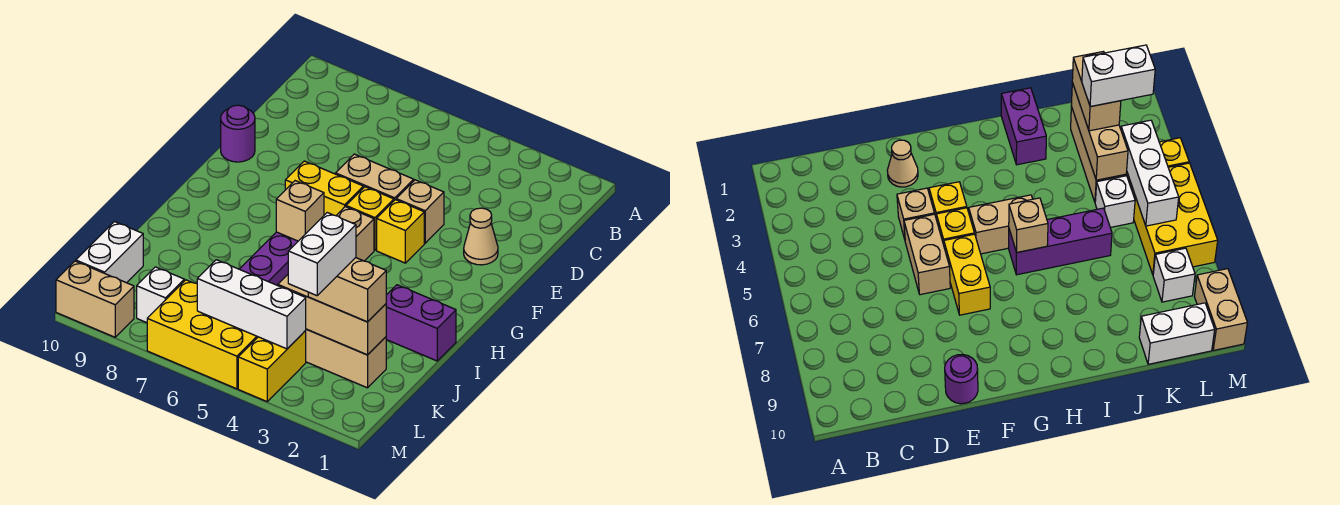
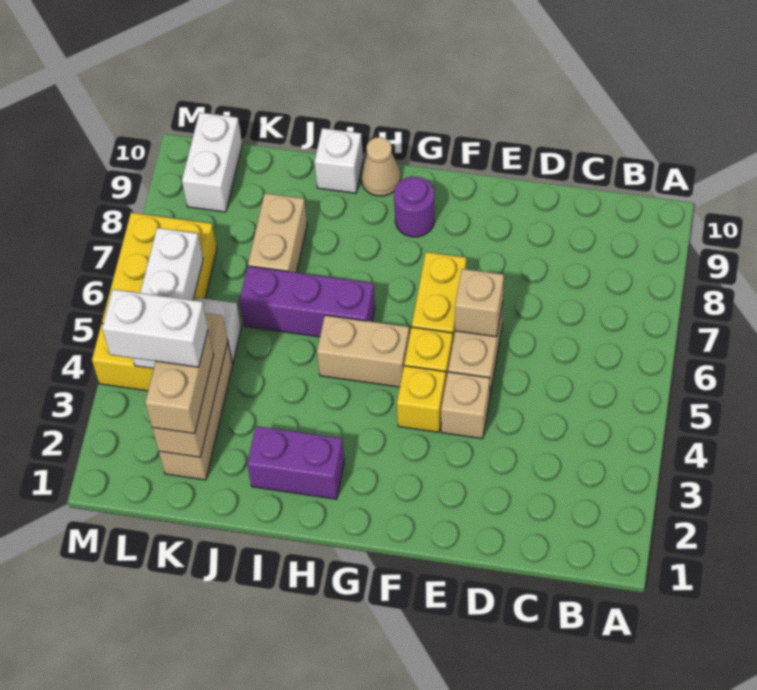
tan 1x1 cone [464,208,498,265] -> tan 1x1 cone moved to [361,137,400,196]
purple 1x1 round brick [221,105,255,162] -> purple 1x1 round brick moved to [394,177,435,237]
tan 1x1 brick [276,181,324,241] -> tan 1x1 brick moved to [455,269,504,337]
purple 1x2 brick [386,285,456,361] -> purple 1x2 brick turned to [247,426,344,499]
white 1x2 brick [76,222,143,283] -> white 1x2 brick turned to [182,112,242,212]
white 1x1 brick [137,267,184,323] -> white 1x1 brick moved to [315,128,363,193]
tan 1x2 brick [56,261,134,337] -> tan 1x2 brick moved to [248,193,307,273]

